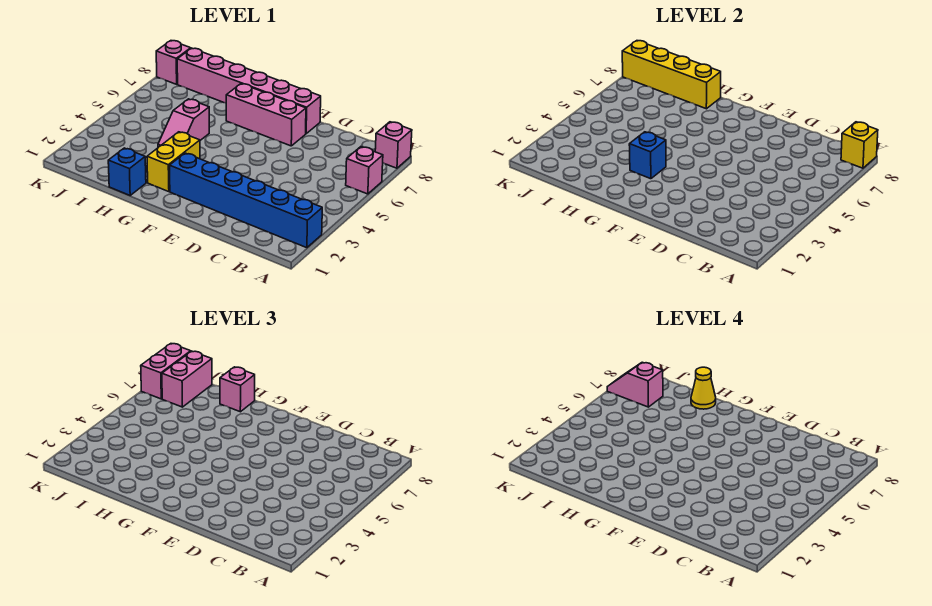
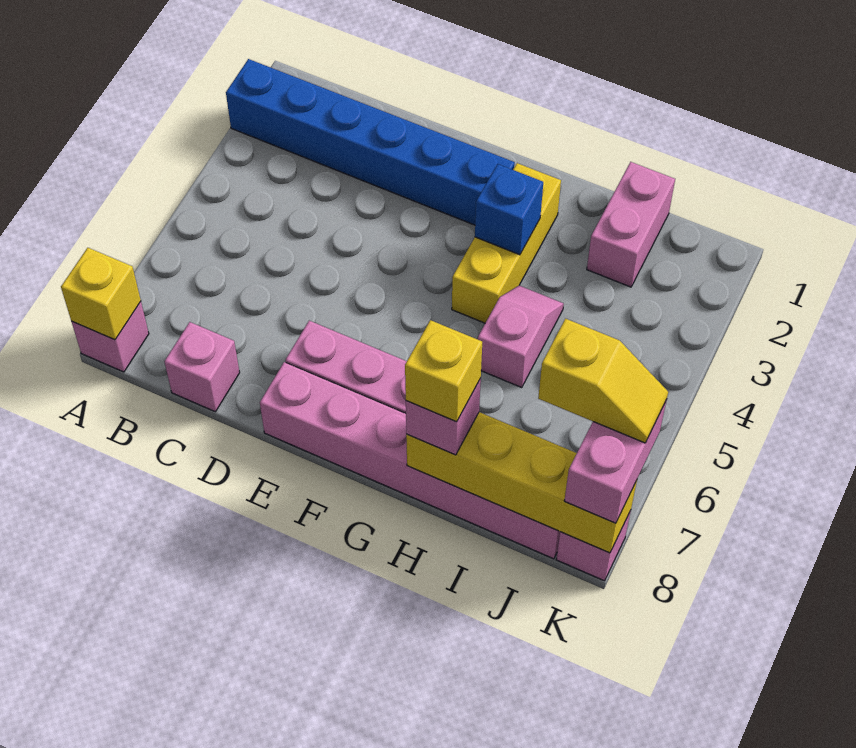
pink 1x1 brick [346,147,383,194] -> pink 1x1 brick moved to [164,322,240,412]
yellow 1x2 brick [147,132,200,192] -> yellow 1x3 brick [452,163,561,323]
blue 1x1 brick [108,148,146,195] -> none
yellow 1x1 cone [691,367,716,409] -> yellow 1x1 brick [405,320,482,422]
pink 1x2 brick [162,351,212,407] -> pink 1x2 brick moved to [587,162,675,287]
pink 1x2 slope [607,362,663,407] -> yellow 1x2 slope [538,319,668,443]

